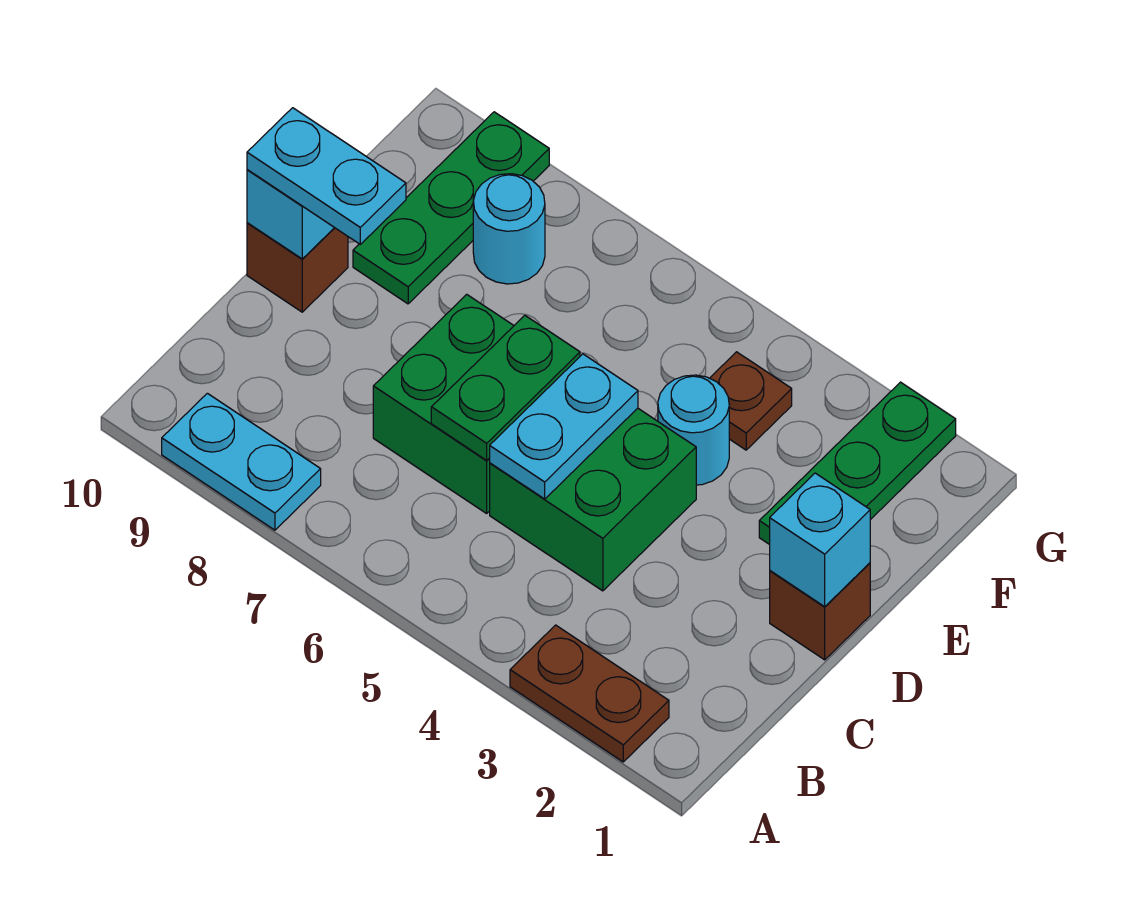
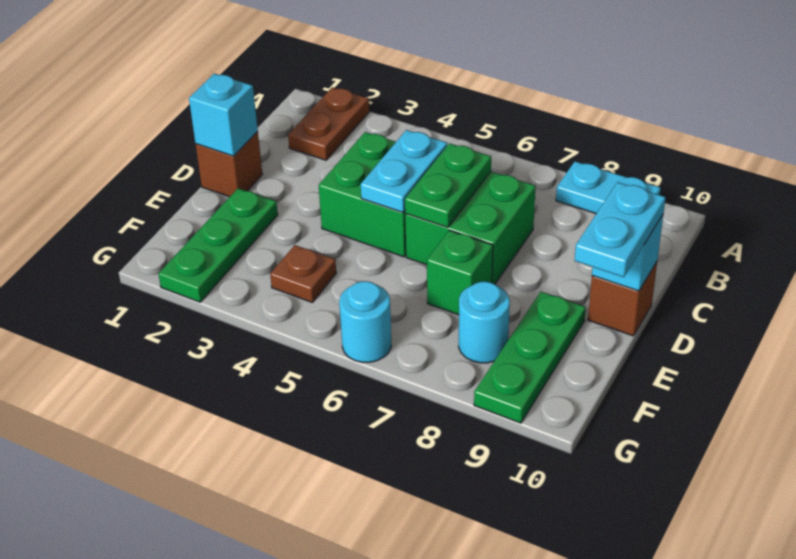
brown 1x2 plate [510,625,669,762] -> brown 1x2 plate turned to [288,87,369,160]
cyan 1x2 plate [247,108,406,244] -> cyan 1x2 plate turned to [575,182,666,277]
cyan 1x1 round brick [658,375,729,485] -> cyan 1x1 round brick moved to [339,281,391,362]
none -> green 1x1 brick [427,230,493,315]

